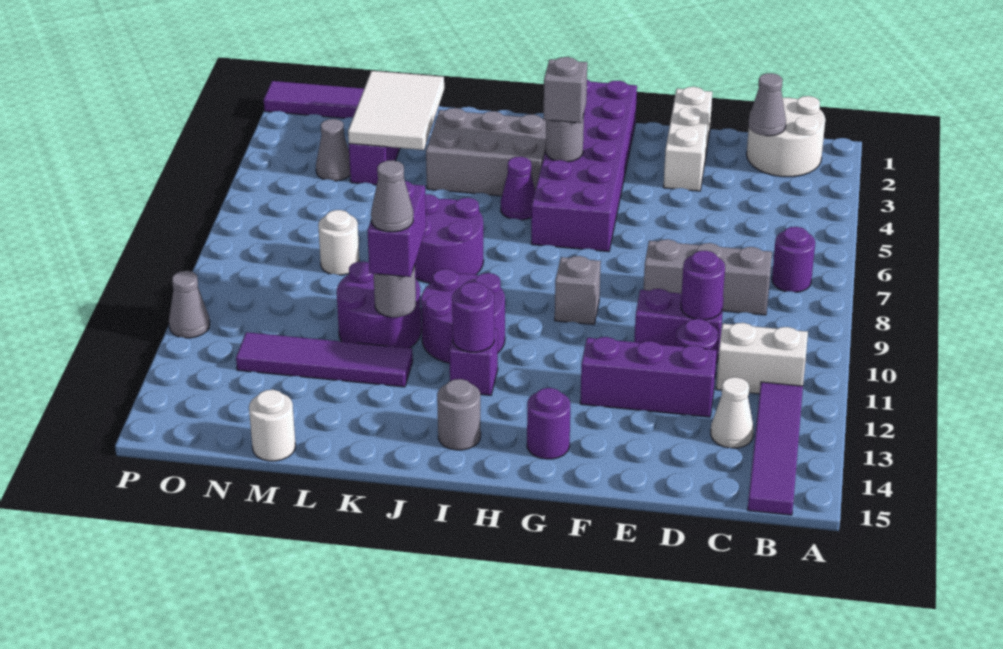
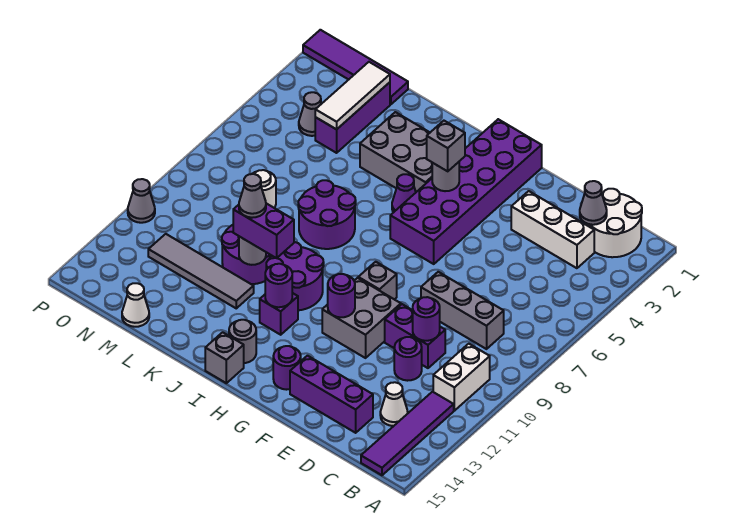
purple 1x1 round brick [772,227,815,292] -> purple 1x1 round brick moved to [328,274,355,317]
white 1x2 brick [716,323,808,394] -> white 1x2 brick turned to [433,344,490,411]
purple 1x3 brick [580,337,717,417] -> purple 1x3 brick moved to [290,356,373,433]
white 1x3 brick [664,87,712,191] -> white 1x3 brick turned to [511,191,594,268]
none -> grey 2x2 brick [322,278,401,358]
none -> grey 1x1 brick [205,332,244,383]
purple 1x2 brick [367,181,426,277] -> purple 1x2 brick turned to [233,203,294,258]
purple 1x4 tile [236,332,413,387] -> grey 1x4 tile [148,234,254,308]
white 2x3 tile [348,71,444,150] -> white 1x3 tile [315,62,390,129]
white 1x1 round brick [249,390,295,461] -> white 1x1 cone [122,283,149,327]

